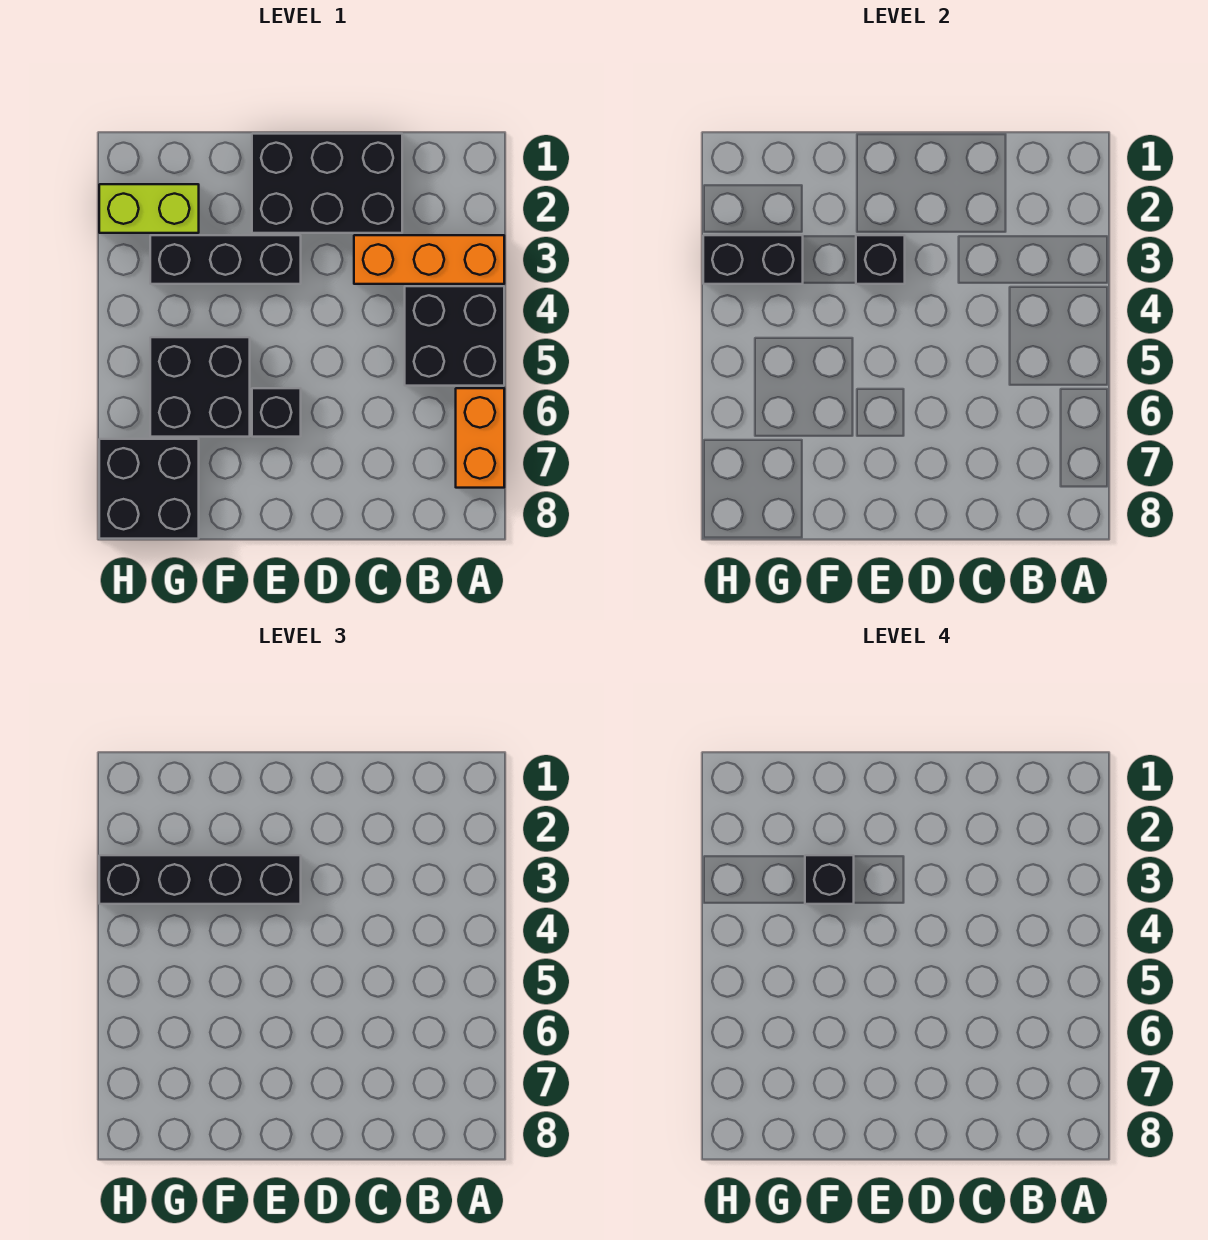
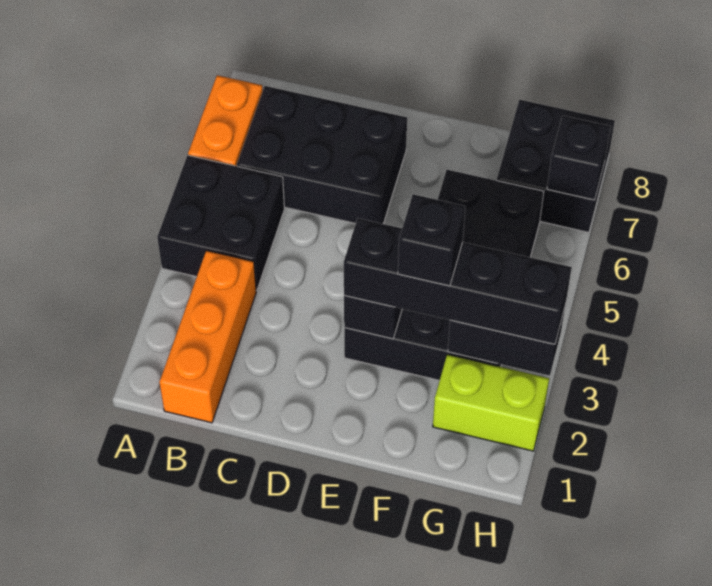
orange 1x3 brick [354,235,504,284] -> orange 1x3 brick turned to [160,250,256,423]
black 2x3 brick [252,134,402,233] -> black 2x3 brick moved to [237,86,407,224]
black 1x1 brick [252,388,301,437] -> black 1x1 brick moved to [547,116,611,200]

